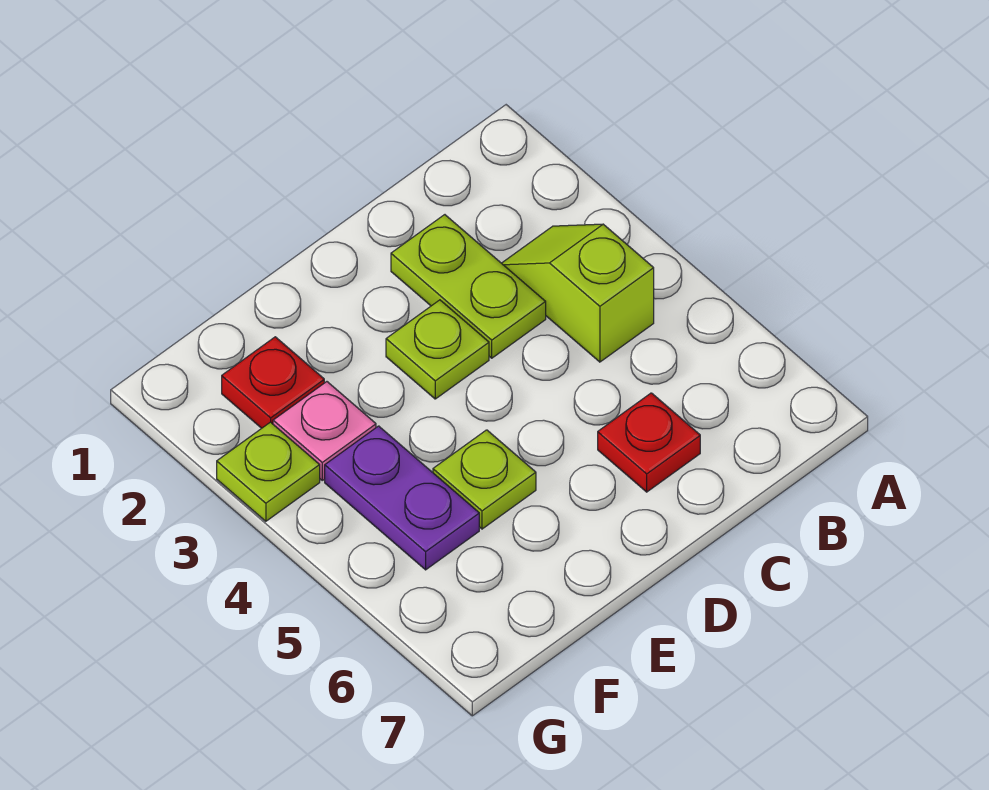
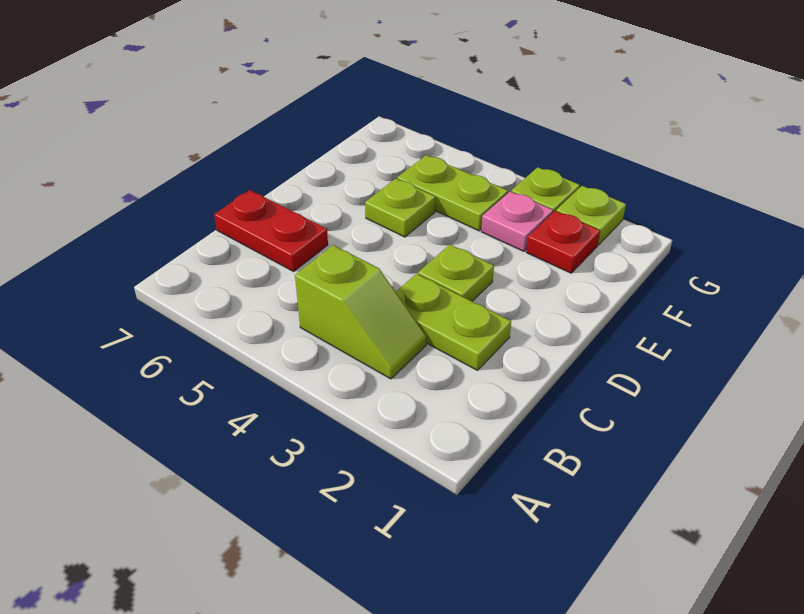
red 1x1 plate [598,393,700,492] -> red 1x2 plate [214,190,328,271]
purple 1x2 plate [325,426,479,570] -> lime 1x2 plate [397,155,508,231]
none -> lime 1x1 plate [556,186,626,245]

